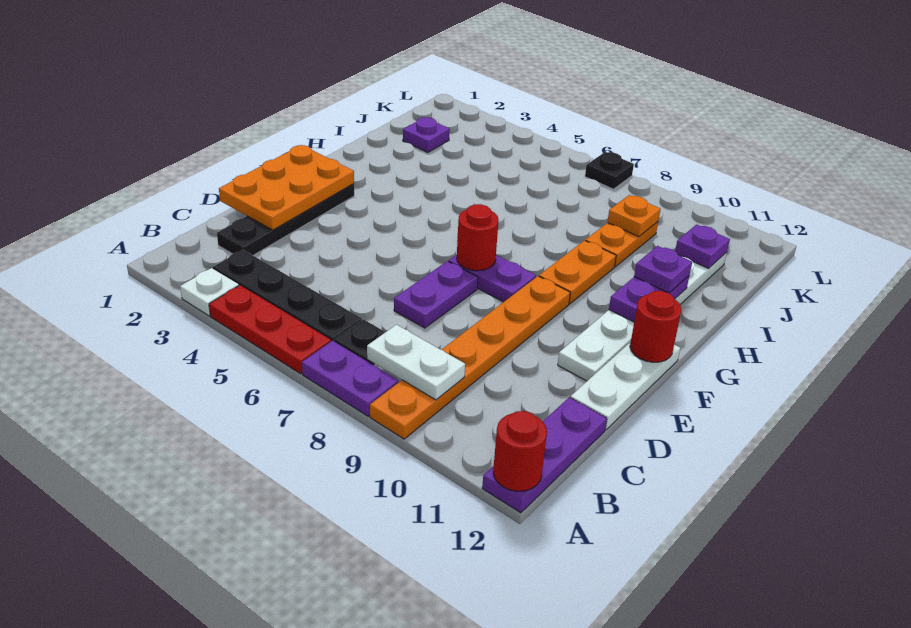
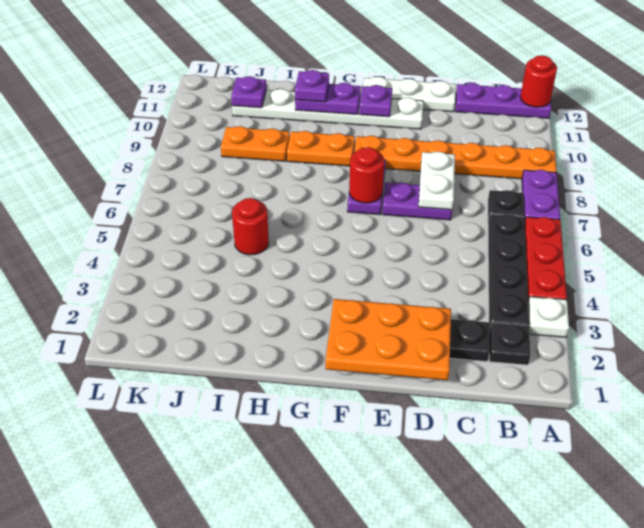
white 1x2 plate [367,325,465,400] -> white 1x2 plate moved to [419,152,455,210]
red 1x1 round brick [630,291,681,362] -> red 1x1 round brick moved to [232,198,269,255]
purple 1x1 plate [403,117,450,152] -> purple 1x1 plate moved to [359,85,392,117]
orange 1x1 plate [608,195,661,237] -> none
black 1x1 plate [585,152,634,189] -> black 1x1 plate moved to [489,323,530,365]

